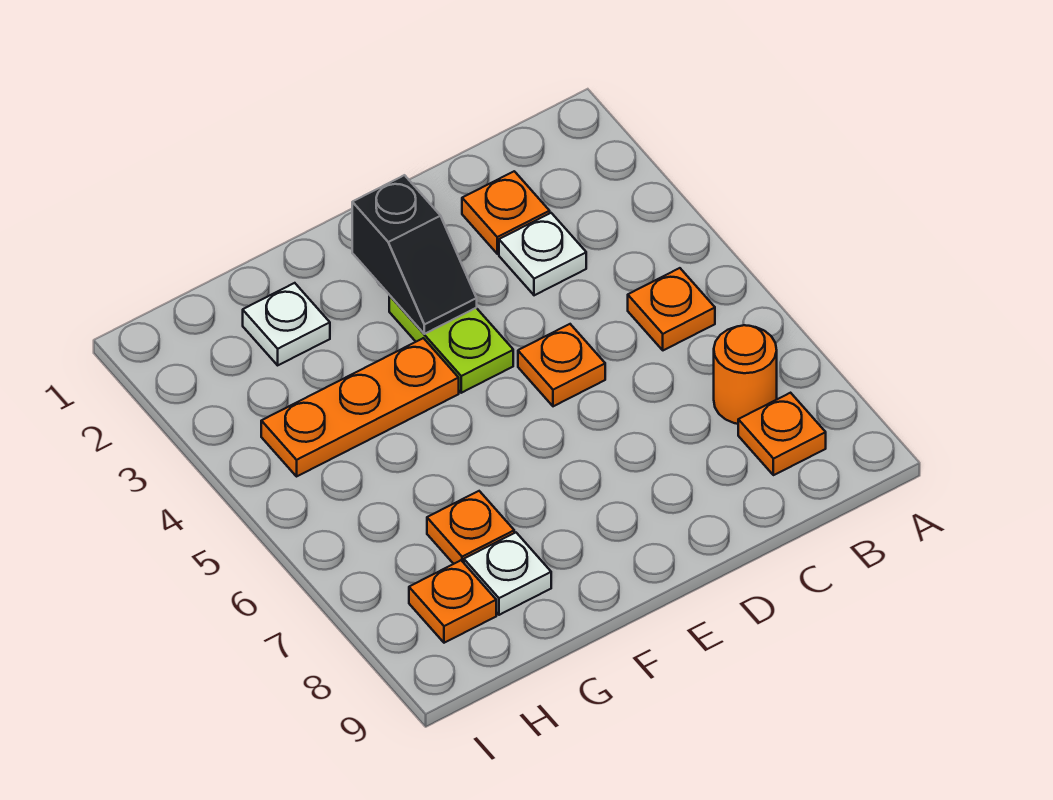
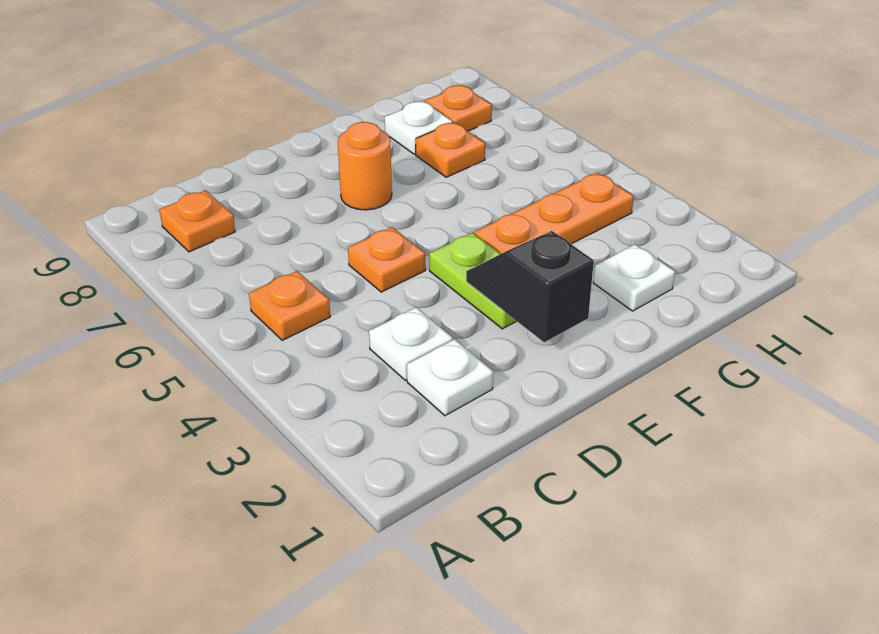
orange 1x1 round brick [714,325,777,424] -> orange 1x1 round brick moved to [338,122,392,210]
orange 1x1 plate [462,171,550,254] -> white 1x1 plate [407,339,493,416]

